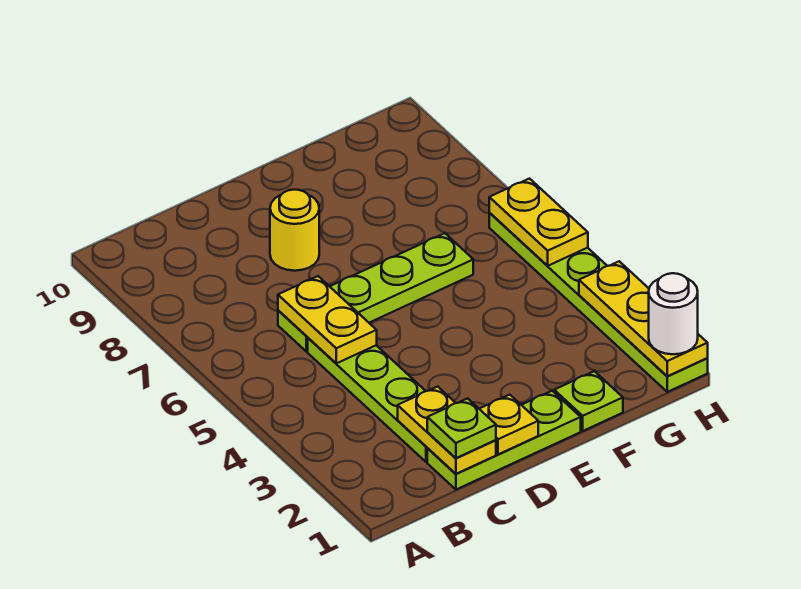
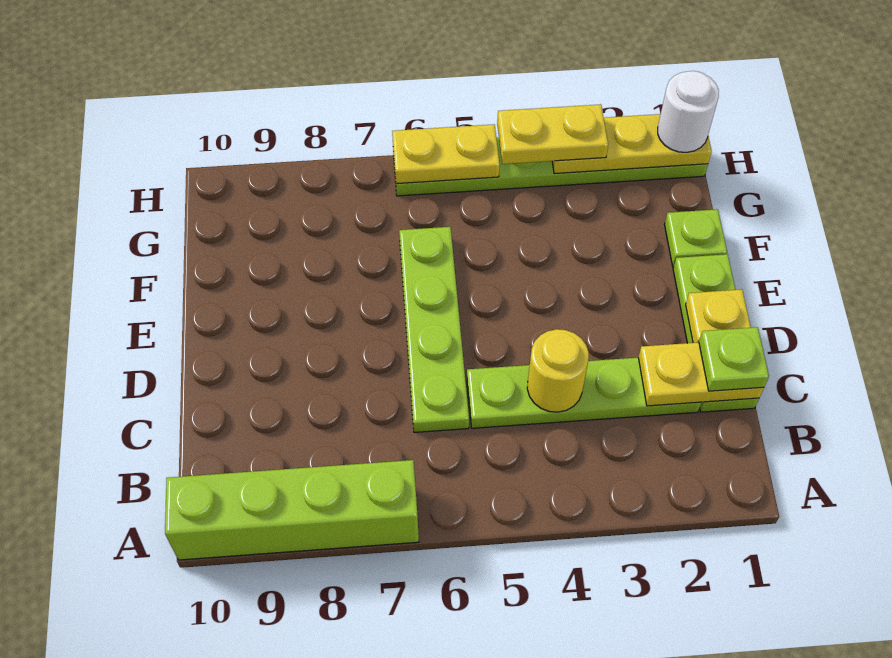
none -> lime 1x4 brick [165,460,419,560]
yellow 1x2 plate [278,276,377,363] -> yellow 1x2 plate moved to [497,104,608,164]
yellow 1x1 round brick [270,190,319,271] -> yellow 1x1 round brick moved to [527,329,589,412]

